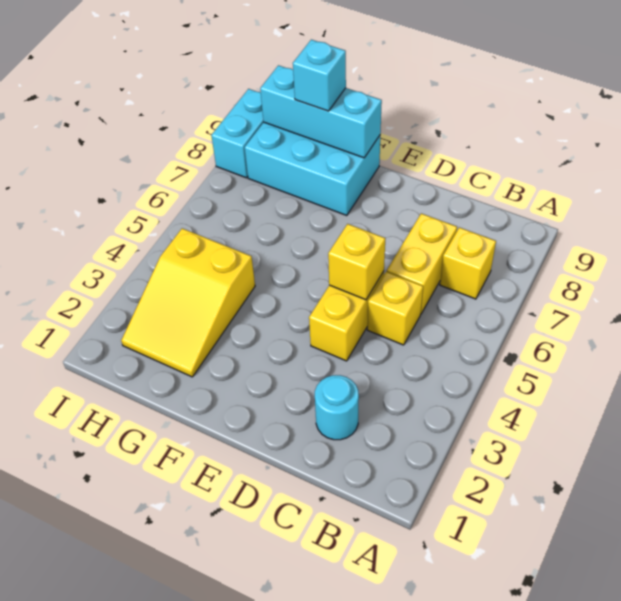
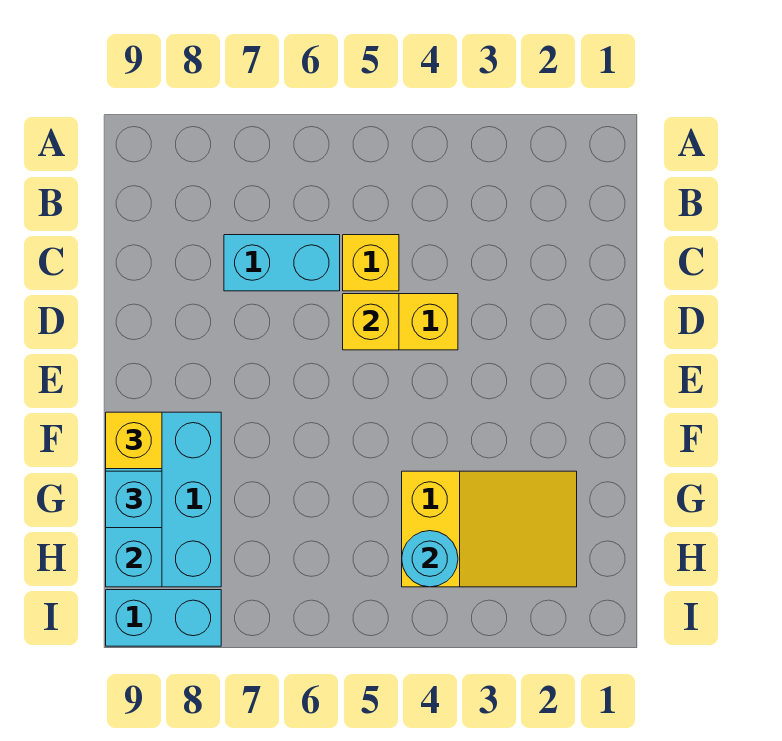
yellow 1x1 brick [440,227,496,299] -> yellow 1x1 brick moved to [106,412,162,469]
cyan 1x1 round brick [315,375,359,440] -> cyan 1x1 round brick moved to [402,531,458,587]
yellow 1x2 brick [387,213,457,313] -> cyan 1x2 brick [224,235,340,291]

